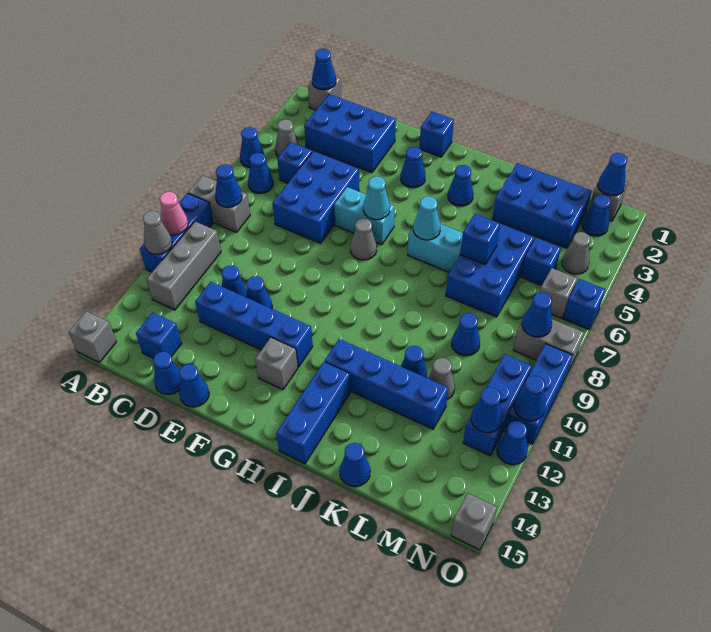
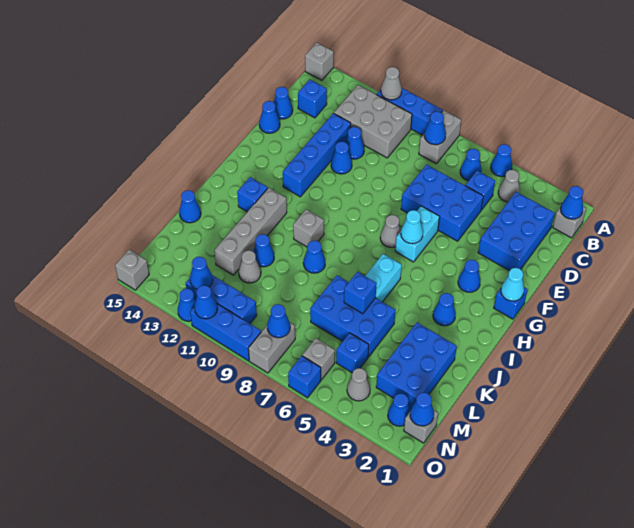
pink 1x1 cone [160,192,188,235] -> none
grey 1x3 brick [147,222,221,310] -> grey 2x3 brick [334,85,412,158]
grey 1x1 brick [255,338,298,390] -> grey 1x1 brick moved to [293,209,324,247]
cyan 1x1 cone [413,196,440,240] -> cyan 1x1 cone moved to [501,268,524,301]
blue 1x4 brick [325,339,448,429] -> grey 1x4 brick [214,188,287,275]
blue 1x3 brick [276,362,350,464] -> blue 1x1 brick [237,177,268,212]
blue 1x1 cone [452,313,480,356] -> blue 1x1 cone moved to [303,241,325,273]

